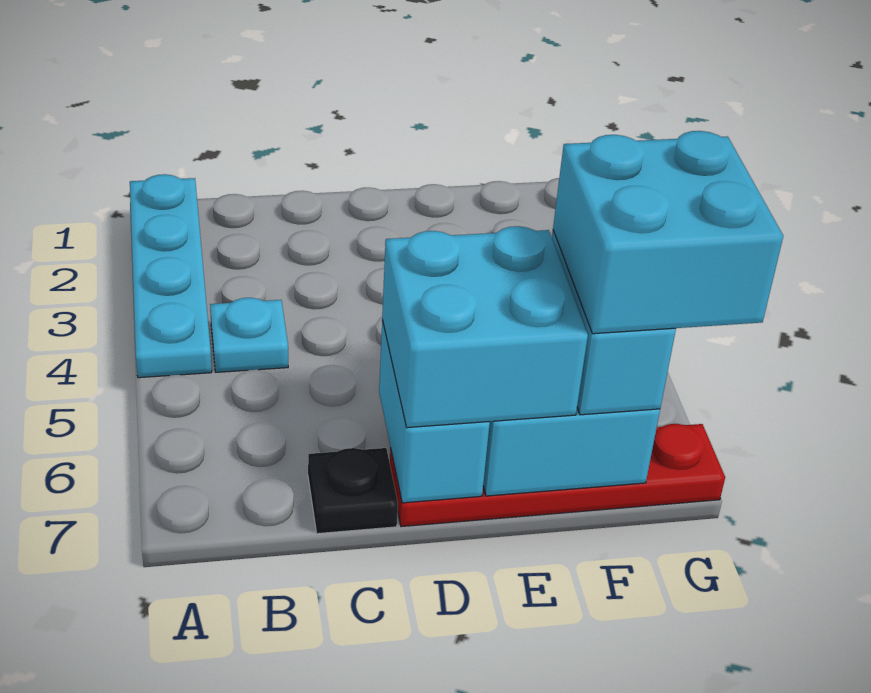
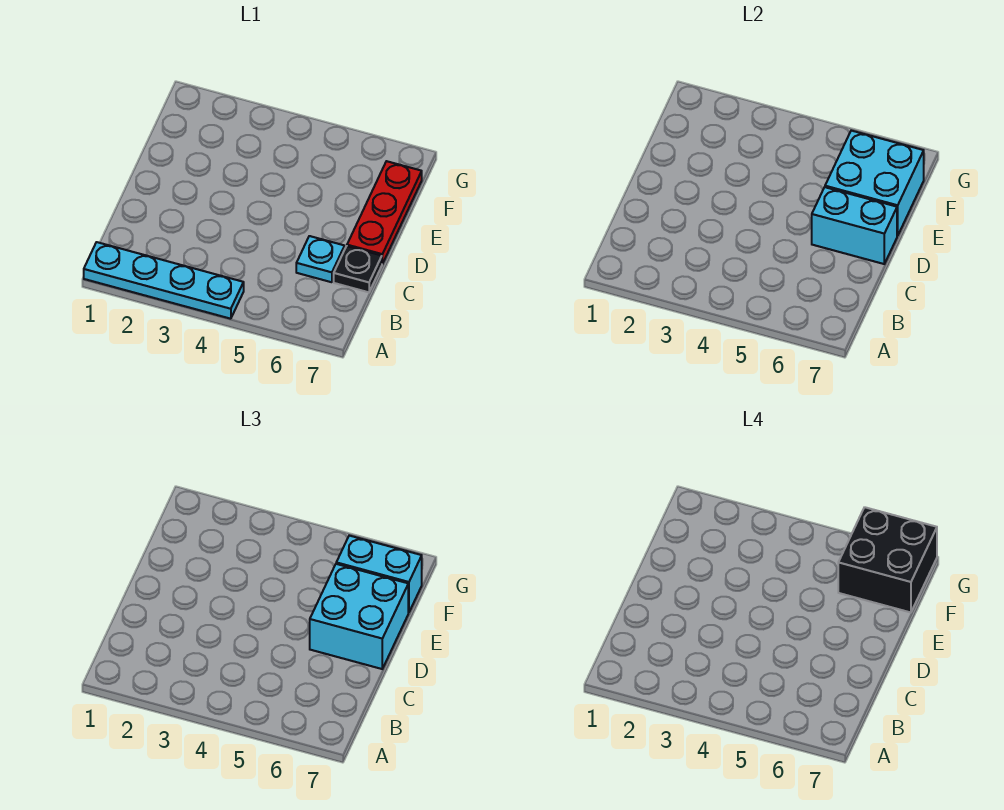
cyan 1x1 plate [210,298,288,372] -> cyan 1x1 plate moved to [296,236,345,282]
red 1x4 plate [390,424,725,527] -> red 1x3 plate [347,161,422,264]
cyan 2x2 brick [553,131,783,334] -> black 2x2 brick [838,507,937,612]

